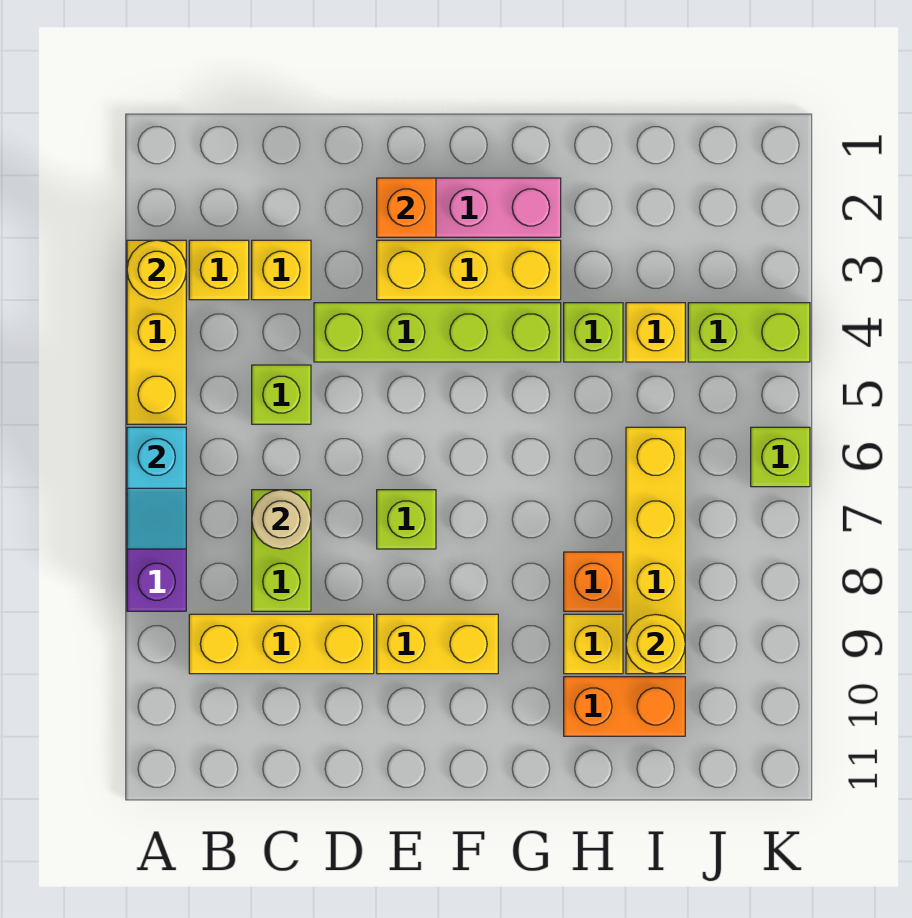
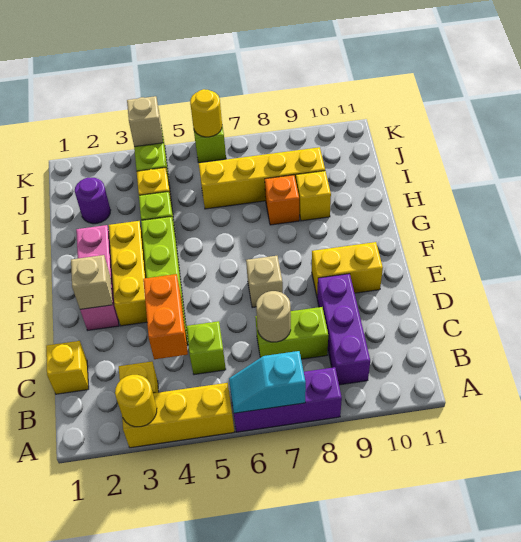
cyan 1x2 slope [127,427,186,549] -> cyan 1x2 slope turned to [229,351,306,413]
yellow 1x3 brick [189,614,374,674] -> purple 1x3 brick [317,274,370,385]
yellow 1x1 brick [252,240,311,300] -> yellow 1x1 brick moved to [46,341,89,394]
orange 1x1 brick [377,178,436,237] -> tan 1x1 brick [71,255,113,309]
lime 1x1 brick [377,490,436,549] -> tan 1x1 brick [246,256,283,308]
yellow 1x2 brick [377,614,498,674] -> yellow 1x2 brick turned to [312,242,383,296]
orange 1x2 brick [564,677,685,736] -> orange 1x2 brick moved to [143,274,188,359]
none -> purple 1x1 round brick [75,178,111,224]
yellow 1x1 round brick [626,614,685,674] -> yellow 1x1 round brick moved to [190,89,222,137]
none -> tan 1x1 brick [127,96,163,147]

